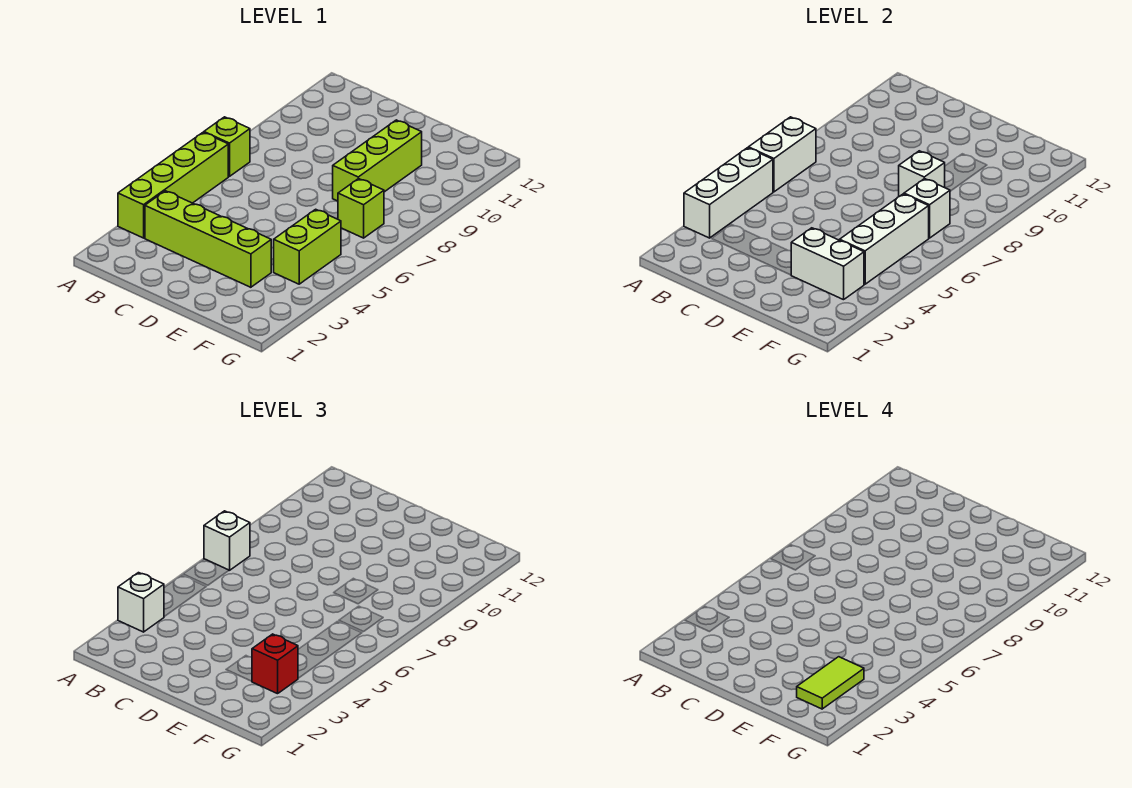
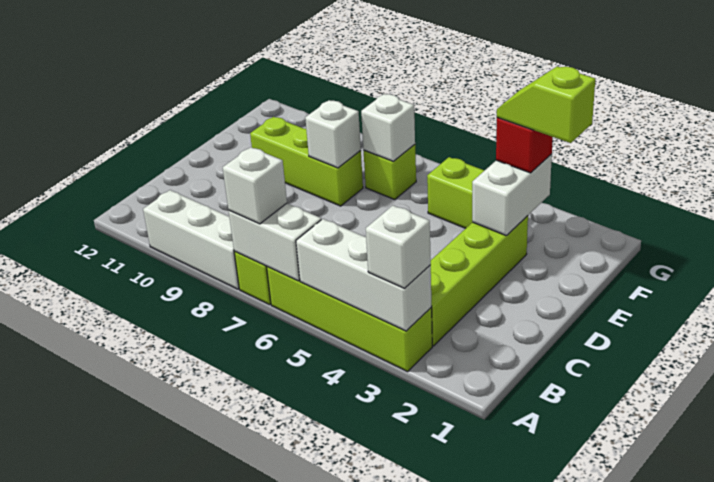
lime 1x2 tile [797,657,864,709] -> lime 1x2 slope [497,66,595,143]
white 1x3 brick [840,194,929,284] -> white 1x3 brick moved to [143,190,239,289]

